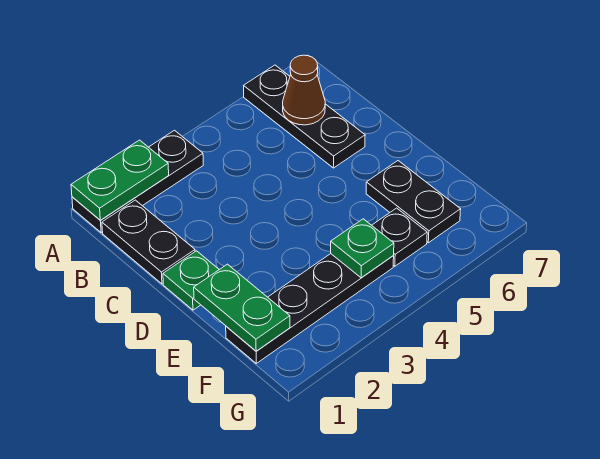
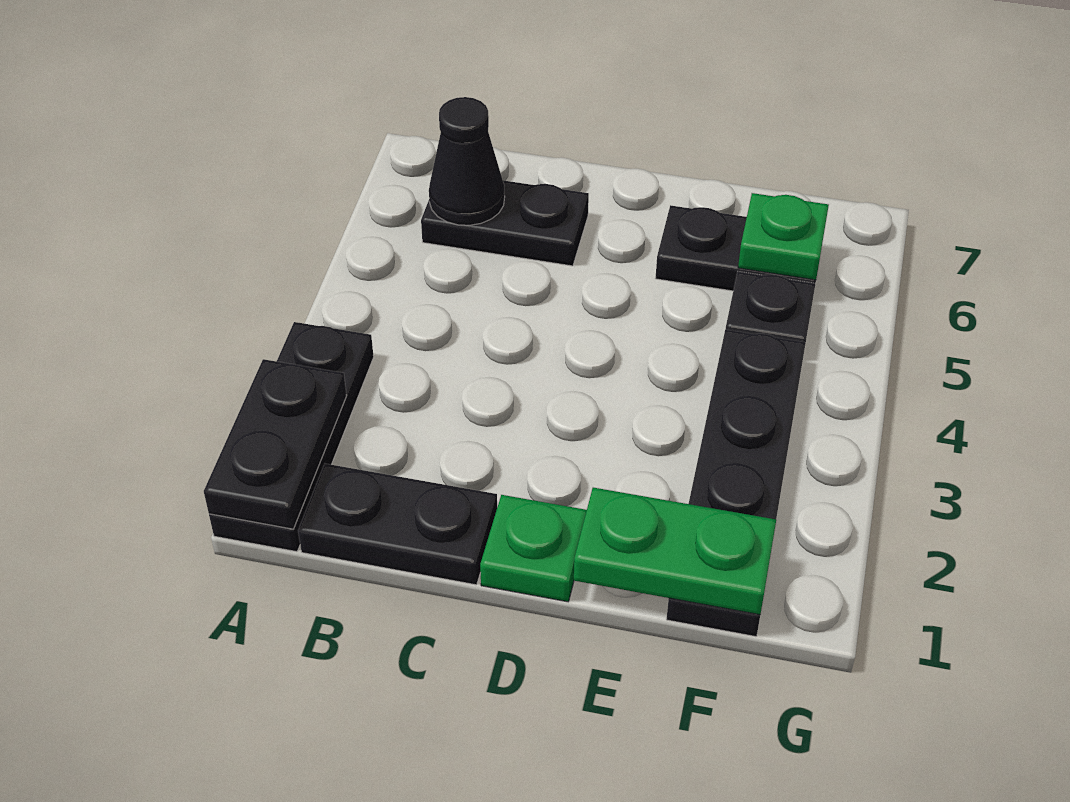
green 1x2 plate [71,140,169,220] -> black 1x2 plate [204,359,347,529]
black 1x3 plate [244,65,365,168] -> black 1x2 plate [421,180,589,266]
brown 1x1 cone [283,55,325,125] -> black 1x1 cone [429,97,505,225]
green 1x1 plate [331,219,394,278] -> green 1x1 plate moved to [738,193,829,280]

